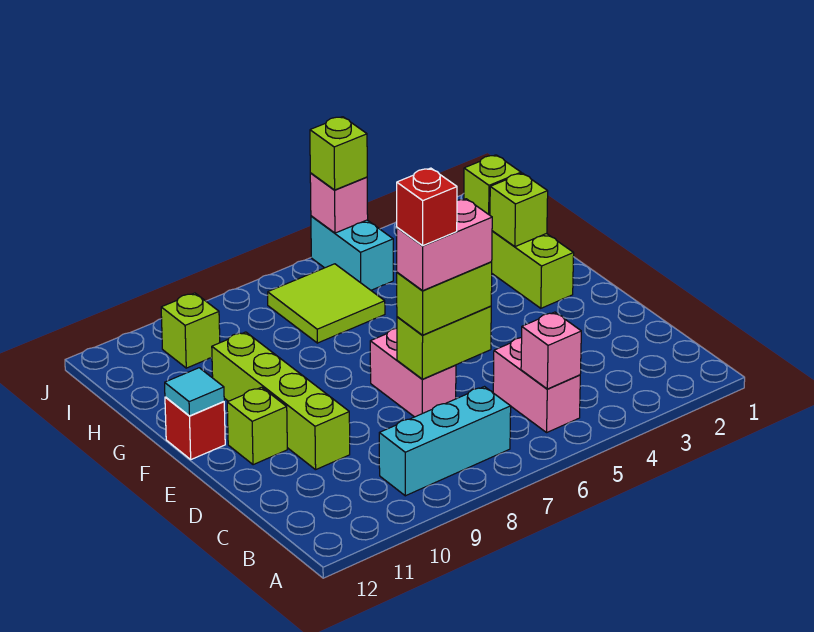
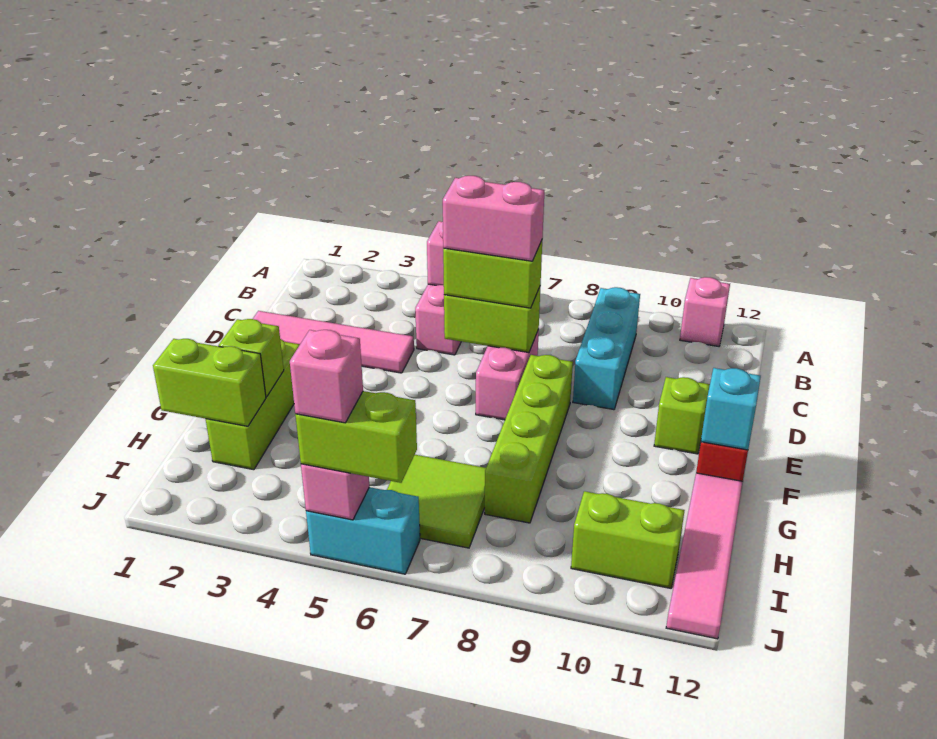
none -> pink 1x1 brick [680,277,730,346]
cyan 1x3 brick [379,387,511,496] -> cyan 1x3 brick turned to [573,287,640,410]
none -> pink 1x4 tile [253,311,414,373]
red 1x1 brick [397,168,457,245] -> none
lime 1x4 brick [212,332,350,470] -> lime 1x4 brick moved to [485,355,573,523]
cyan 1x1 tile [165,368,224,416] -> cyan 1x1 brick [701,368,761,450]
none -> pink 1x4 tile [666,473,743,639]
lime 1x1 brick [464,155,521,215] -> lime 1x2 brick [153,339,266,426]
cyan 1x2 brick [311,216,393,290] -> cyan 1x2 brick turned to [306,487,420,574]
lime 1x1 brick [161,293,220,368] -> lime 1x2 brick [571,491,685,588]
lime 1x1 brick [310,117,367,190] -> lime 1x2 brick [295,391,417,483]
none -> pink 1x1 brick [290,330,363,423]

